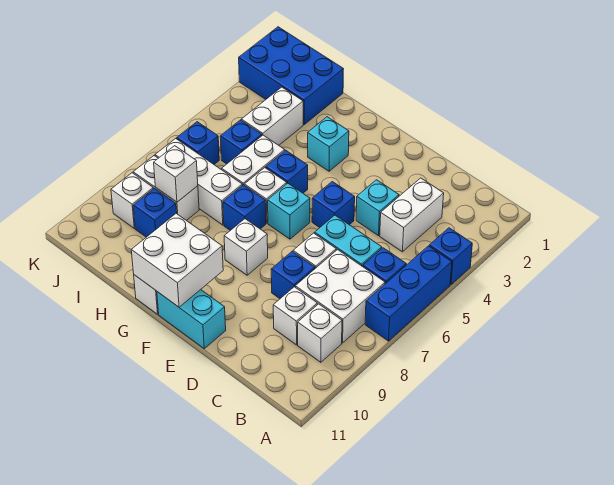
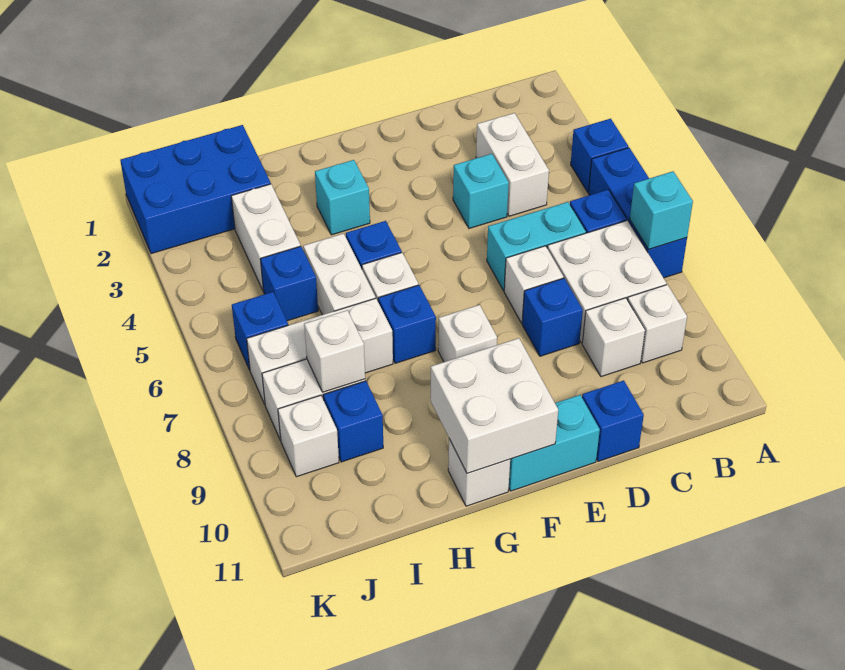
blue 1x1 brick [312,182,355,227] -> blue 1x1 brick moved to [582,380,644,461]
cyan 1x1 brick [268,183,310,239] -> cyan 1x1 brick moved to [630,171,693,249]

